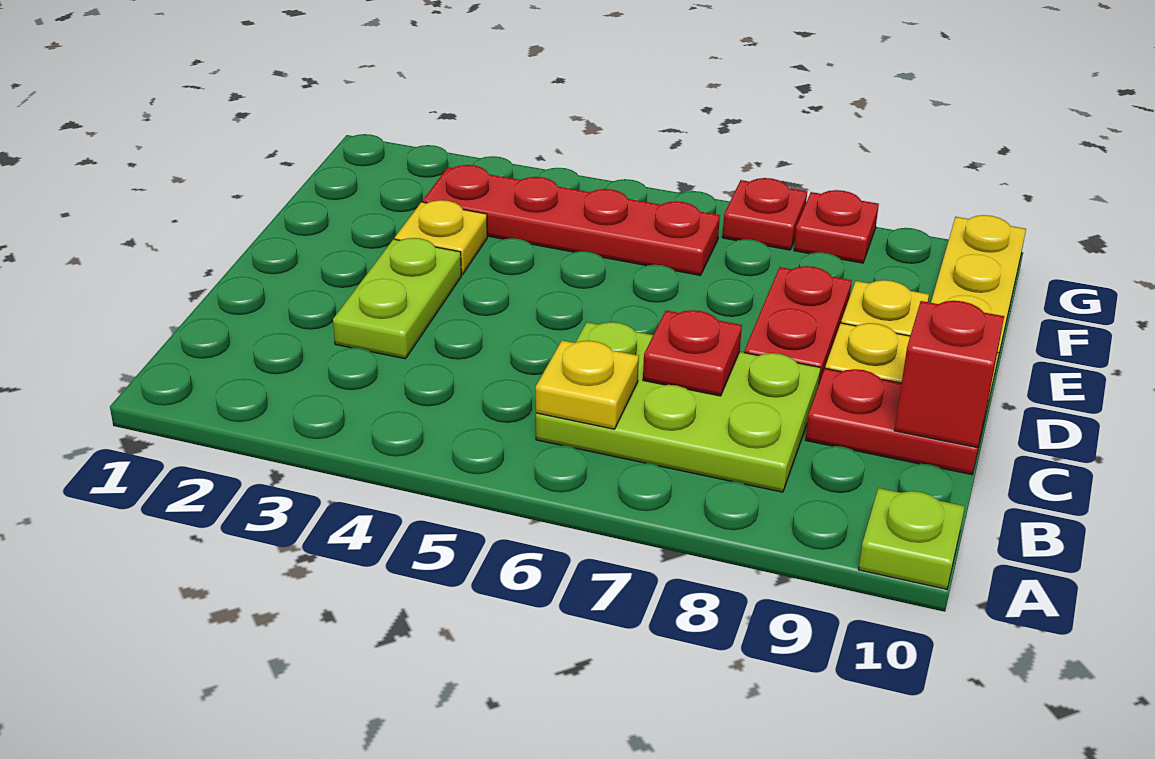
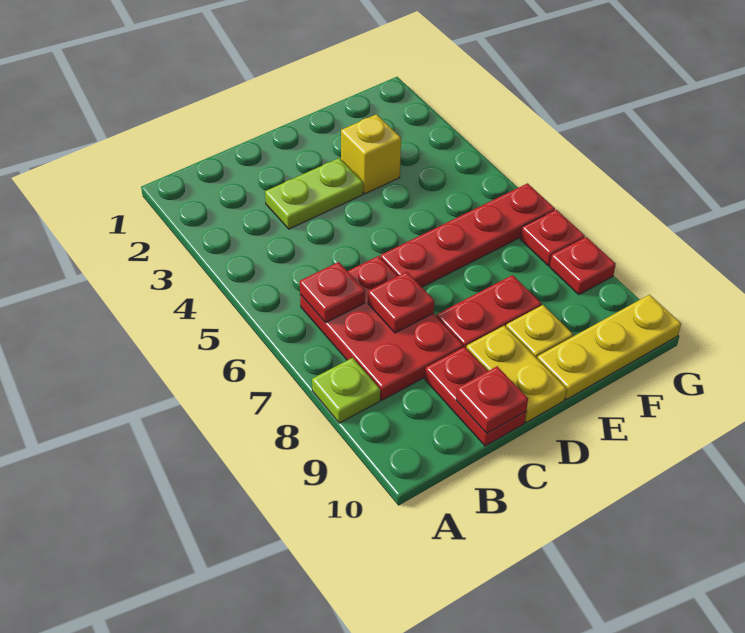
lime 1x1 plate [859,488,965,589] -> lime 1x1 plate moved to [312,358,380,423]
lime 2x3 plate [536,322,821,492] -> red 2x3 plate [300,256,463,400]
yellow 1x1 plate [536,340,639,429] -> red 1x1 plate [300,262,365,323]
red 1x1 brick [894,301,1004,448] -> red 1x1 plate [456,366,528,433]
yellow 1x1 plate [395,200,487,274] -> yellow 1x1 brick [341,114,401,194]
red 1x4 plate [423,165,720,275] -> red 1x4 plate turned to [380,183,555,287]

